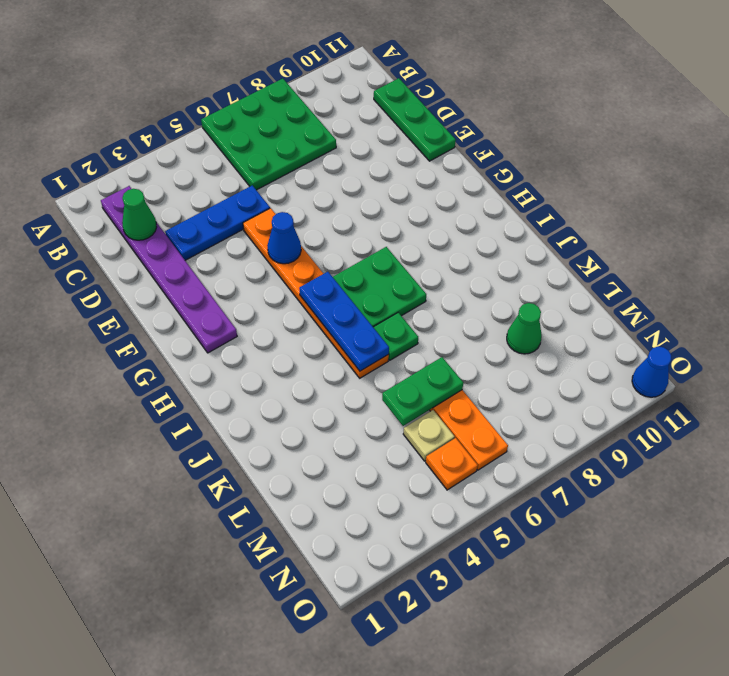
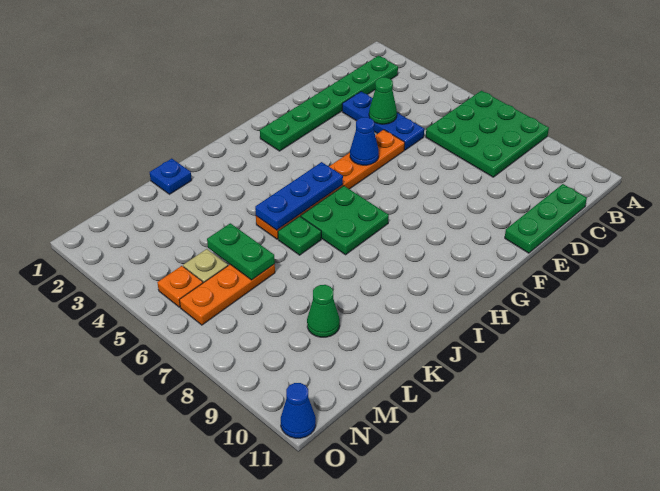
purple 1x6 plate [101,186,237,353] -> green 1x6 plate [260,56,398,151]
green 1x1 cone [122,189,157,240] -> green 1x1 cone moved to [369,77,397,124]
none -> blue 1x1 plate [150,159,192,194]

